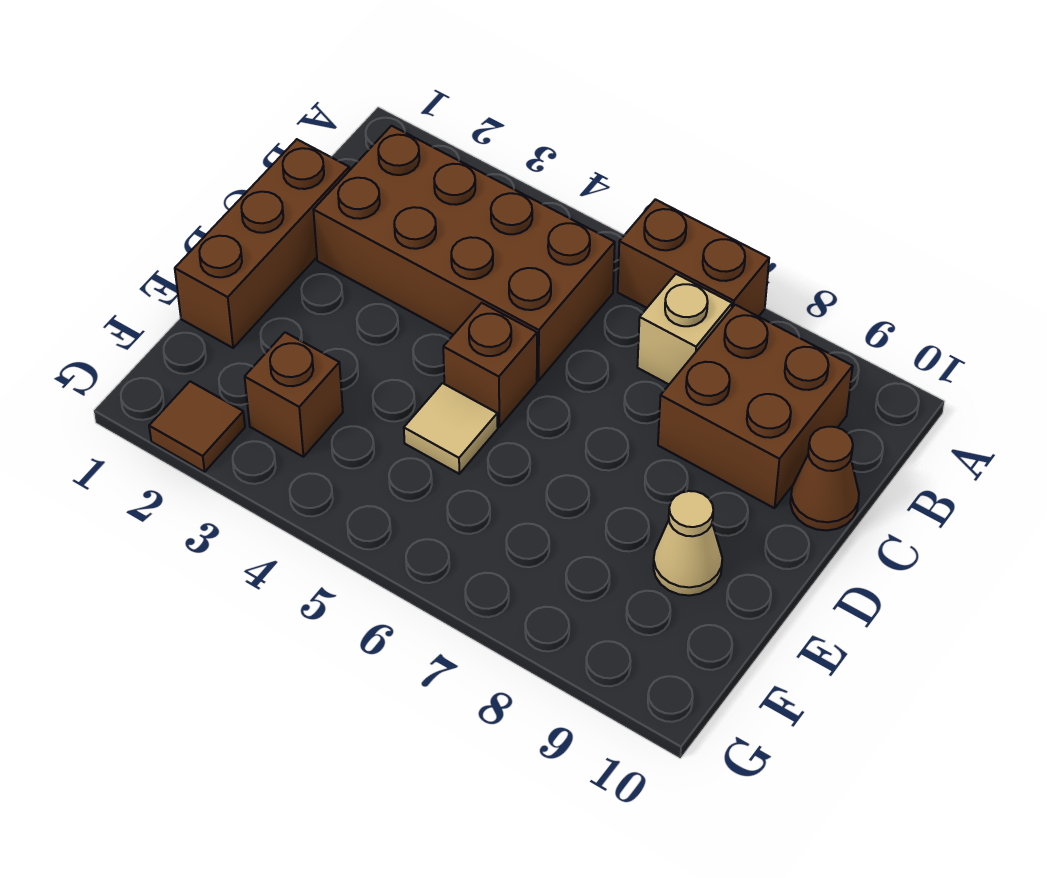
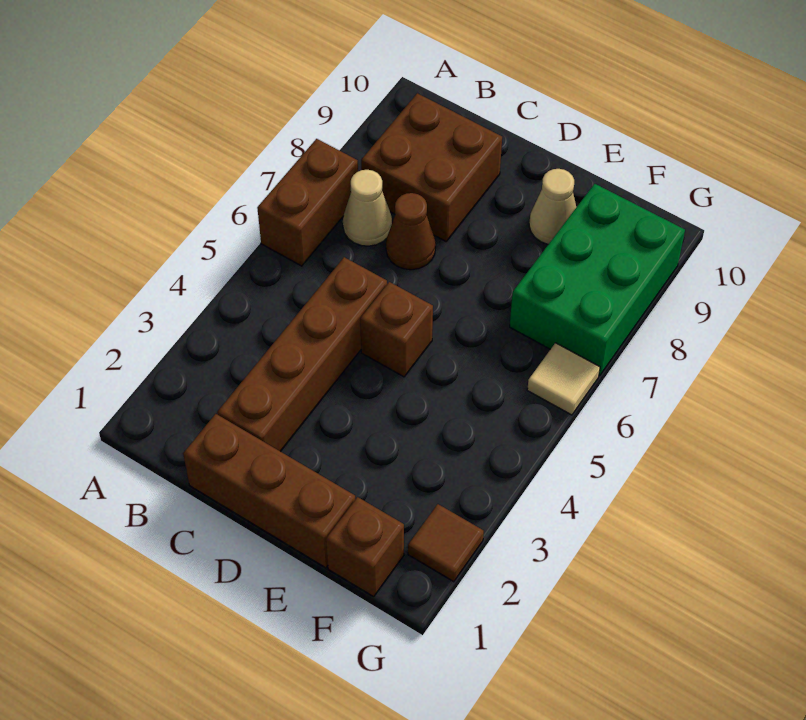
brown 2x4 brick [313,126,615,381] -> brown 1x4 brick [217,257,387,451]
tan 1x1 brick [637,274,732,384] -> tan 1x1 cone [343,170,392,246]
brown 1x1 cone [790,427,859,530] -> brown 1x1 cone moved to [386,193,436,270]
tan 1x1 tile [404,383,498,474] -> tan 1x1 tile moved to [527,343,600,415]
brown 1x1 brick [245,332,343,457] -> brown 1x1 brick moved to [326,497,404,597]
none -> green 2x3 brick [510,184,685,376]

